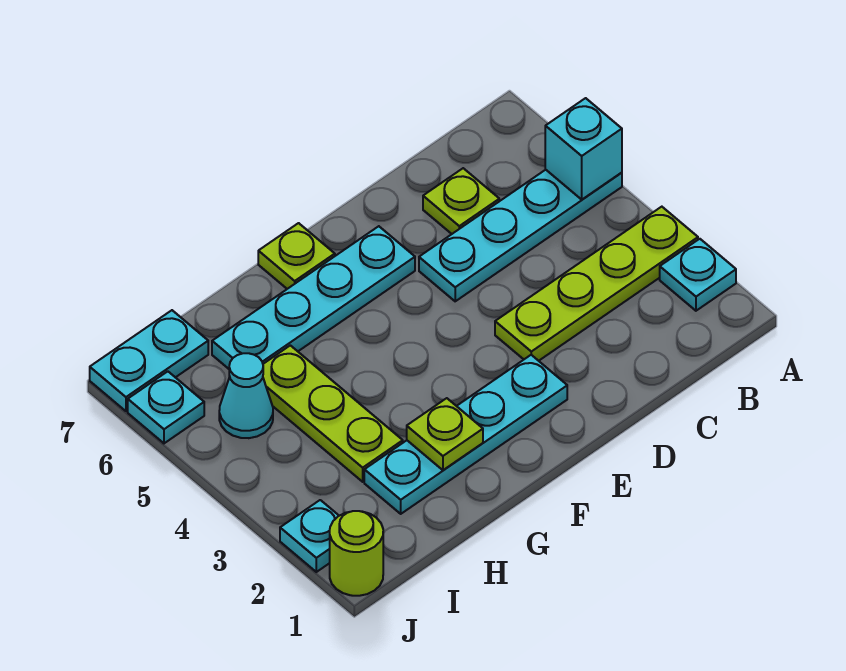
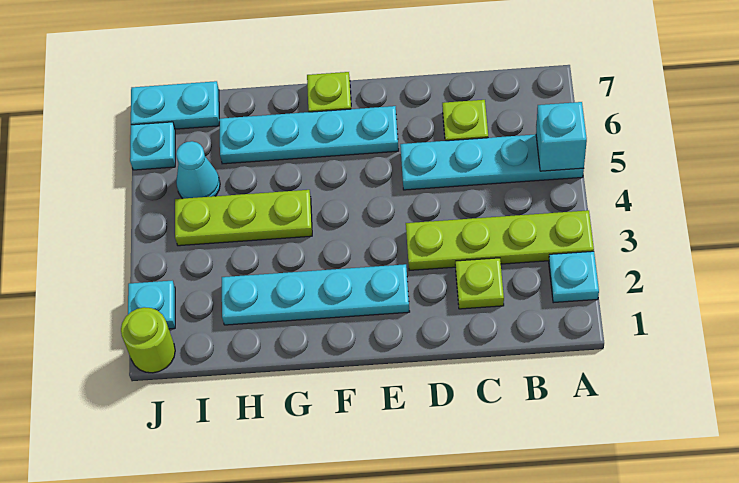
lime 1x1 plate [407,398,483,470] -> lime 1x1 plate moved to [455,258,504,309]
lime 1x3 plate [263,345,403,482] -> lime 1x3 plate turned to [175,190,312,246]

